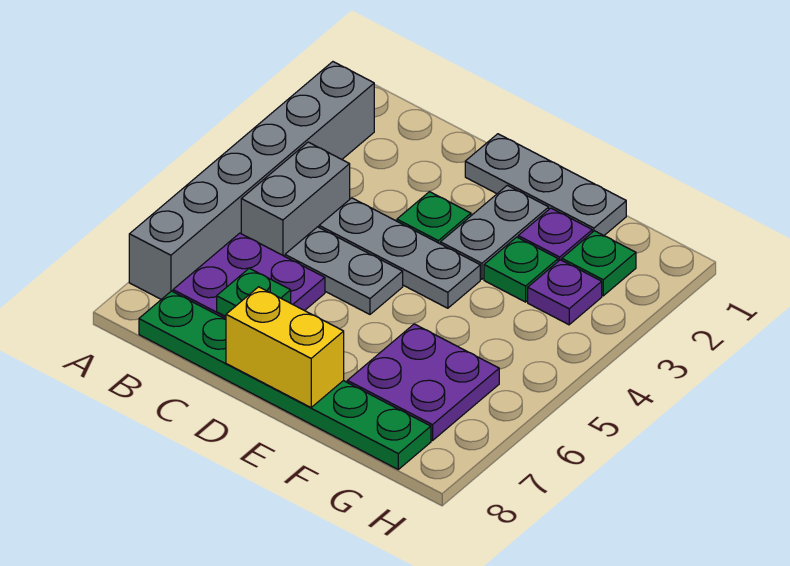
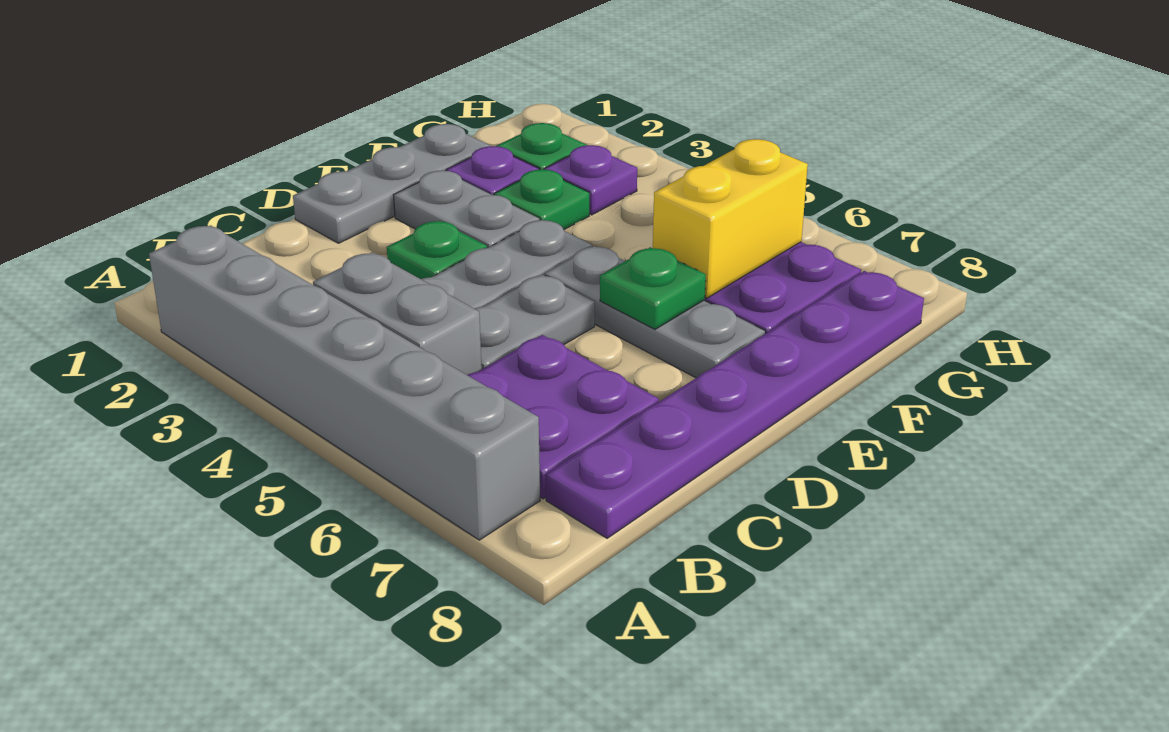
green 1x6 plate [139,291,431,469] -> purple 1x6 plate [546,271,924,538]
green 1x1 plate [217,268,291,316] -> green 1x1 plate moved to [600,247,706,329]
yellow 1x2 brick [226,287,344,407] -> yellow 1x2 brick moved to [653,139,808,298]
none -> grey 1x3 plate [545,246,765,378]

